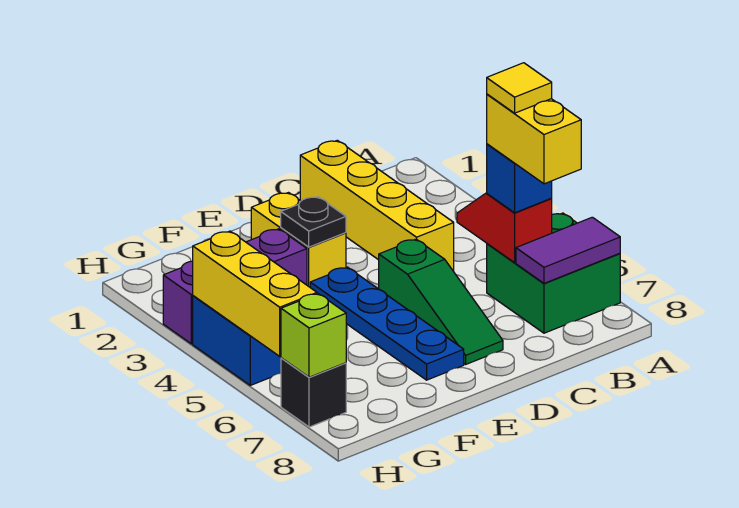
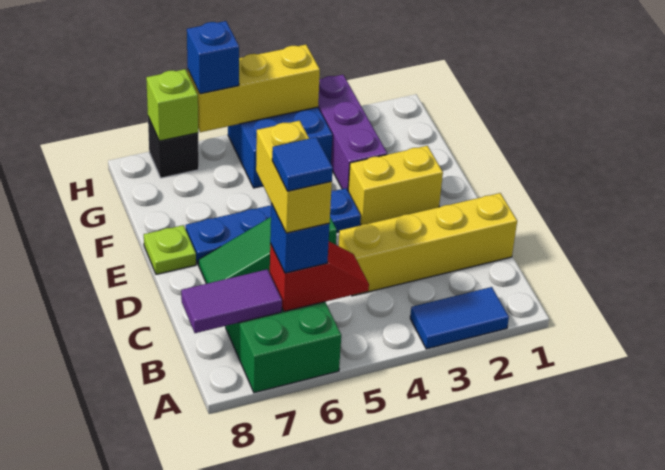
none -> blue 1x2 tile [410,287,509,349]
purple 1x2 tile [516,217,620,283] -> purple 1x2 tile turned to [181,269,282,333]
yellow 1x2 brick [487,94,581,184] -> yellow 1x2 brick turned to [256,121,332,233]
yellow 1x1 tile [487,63,552,113] -> blue 1x1 tile [272,137,333,191]
black 1x1 plate [281,197,346,247] -> none
none -> lime 1x1 plate [144,225,196,274]
none -> blue 1x1 brick [187,21,239,94]

